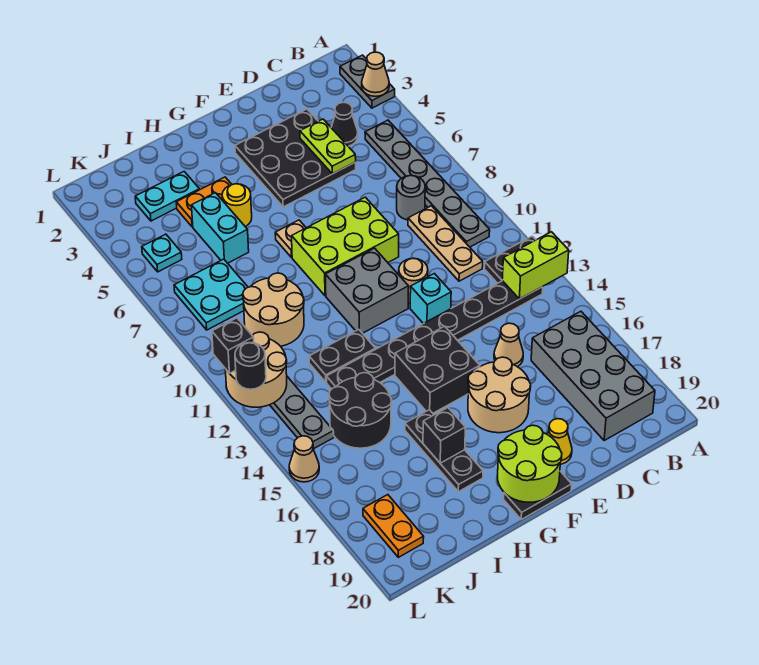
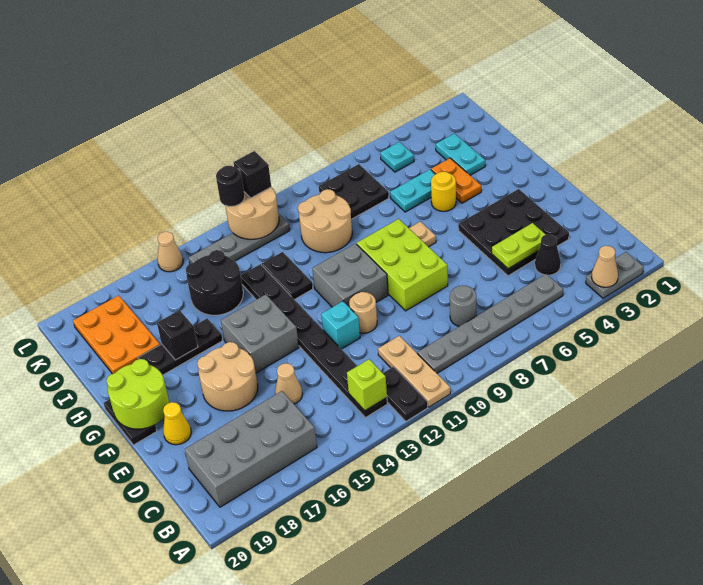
lime 1x2 brick [502,232,569,299] -> lime 1x1 brick [347,359,387,411]
tan 1x3 plate [408,206,483,281] -> tan 1x3 plate turned to [378,336,450,407]
black 2x2 brick [395,326,480,413] -> grey 2x2 brick [221,294,299,373]
cyan 1x2 brick [191,193,249,263] -> cyan 1x2 plate [390,170,435,212]
cyan 2x2 plate [174,259,248,330] -> black 2x2 plate [319,164,389,219]
orange 1x2 plate [363,495,424,557] -> orange 2x3 plate [73,295,160,374]

